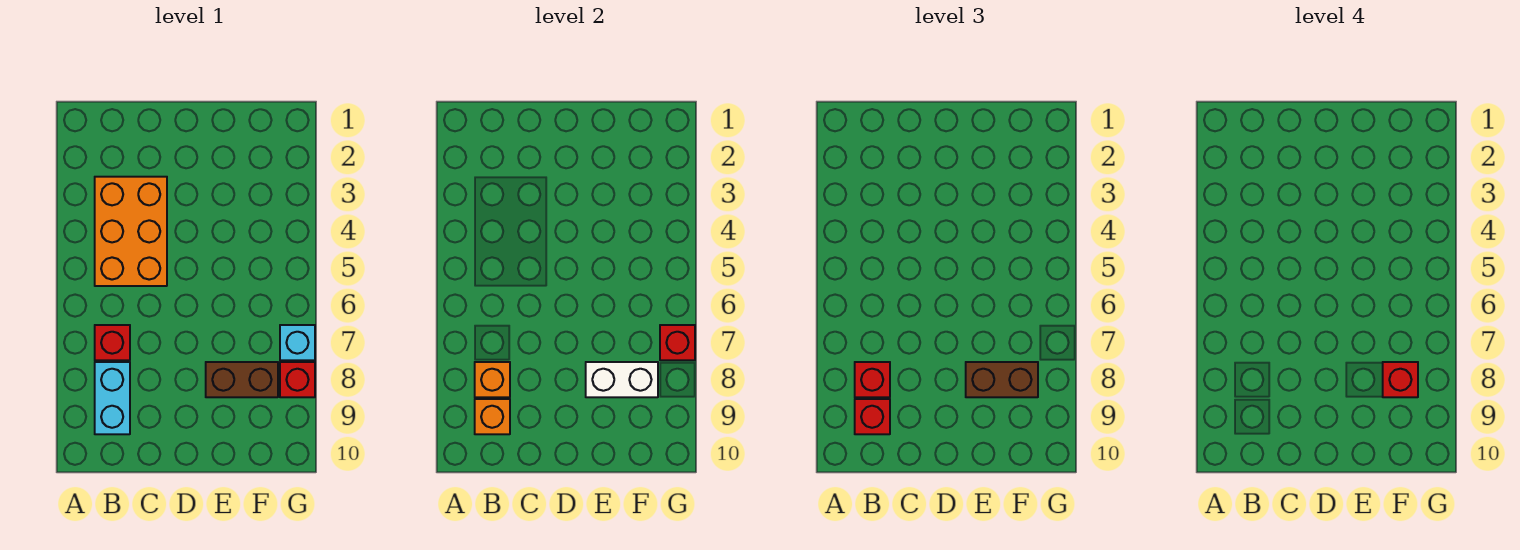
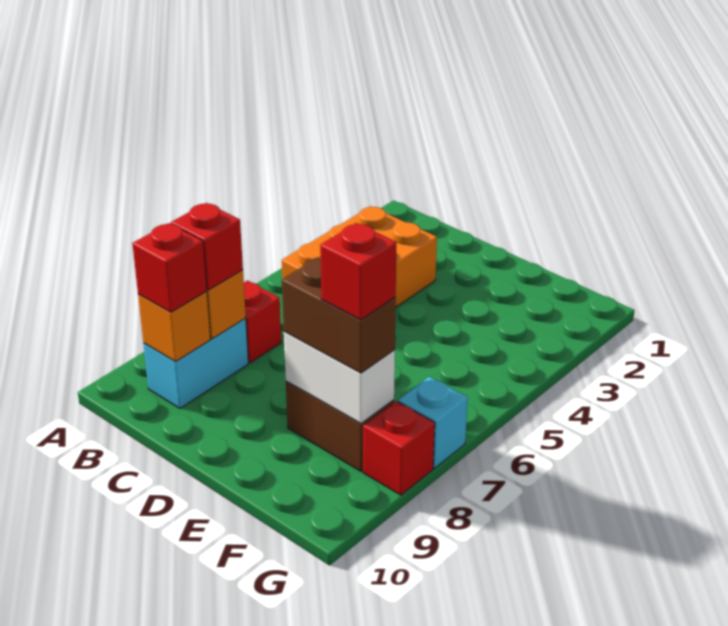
red 1x1 brick [660,325,695,360] -> none

